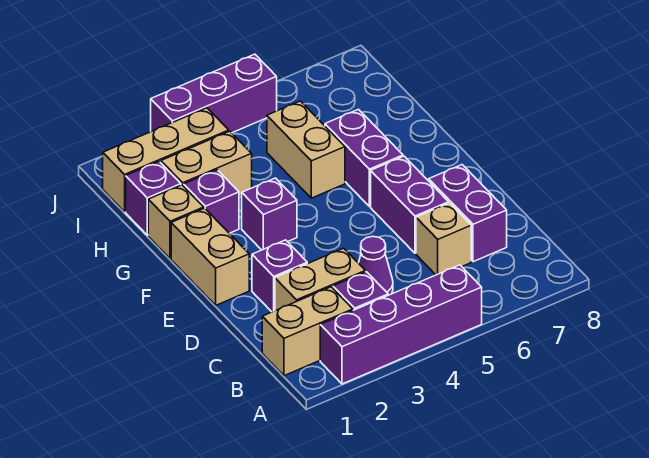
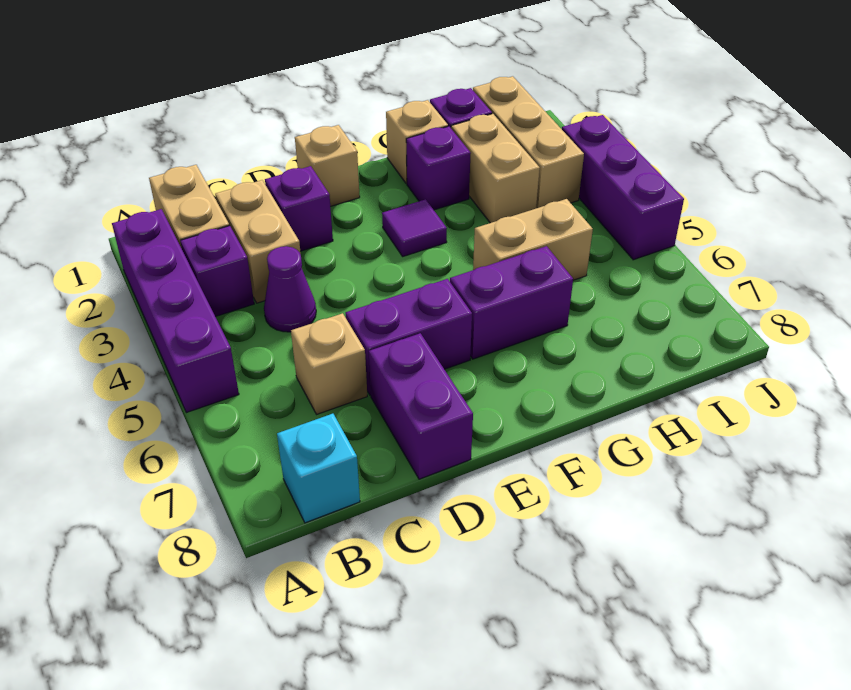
none -> cyan 1x1 brick [277,414,360,523]
purple 1x2 brick [429,165,507,262] -> purple 1x2 brick turned to [369,333,473,479]
tan 1x2 brick [171,208,249,305] -> tan 1x1 brick [295,125,360,206]
purple 1x1 brick [242,178,297,250] -> purple 1x1 tile [382,199,447,256]

